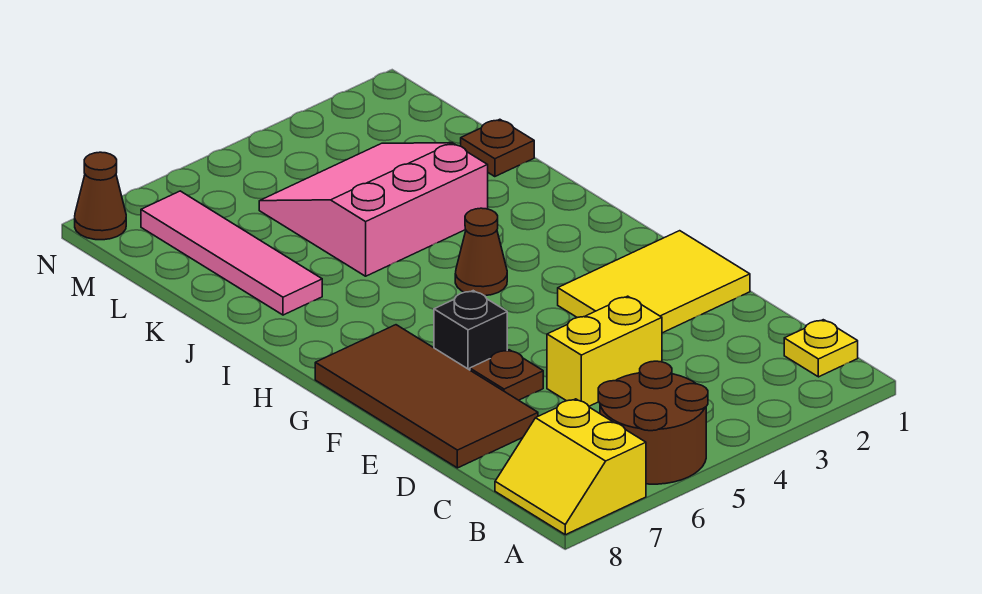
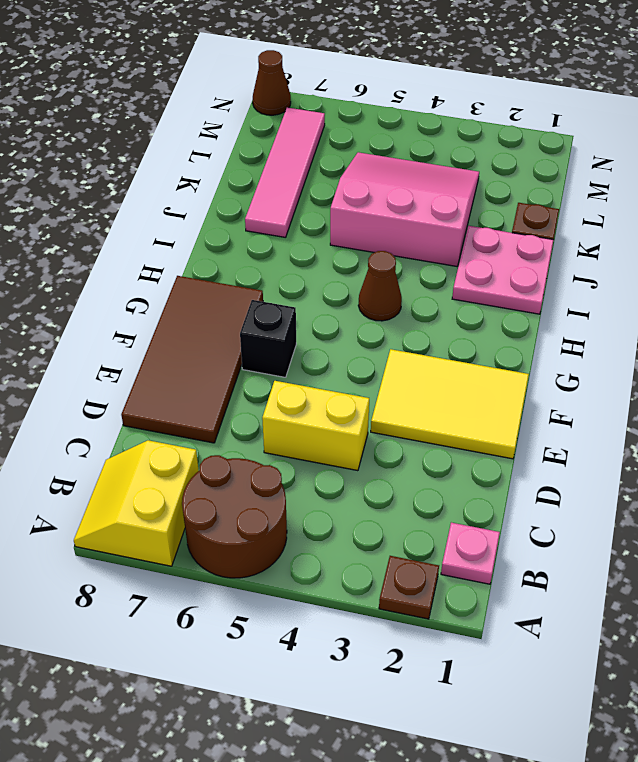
yellow 1x1 plate [784,320,858,377] -> pink 1x1 plate [441,523,500,584]
brown 1x1 plate [470,350,543,400] -> brown 1x1 plate moved to [379,556,439,619]
none -> pink 2x2 plate [452,226,553,314]

